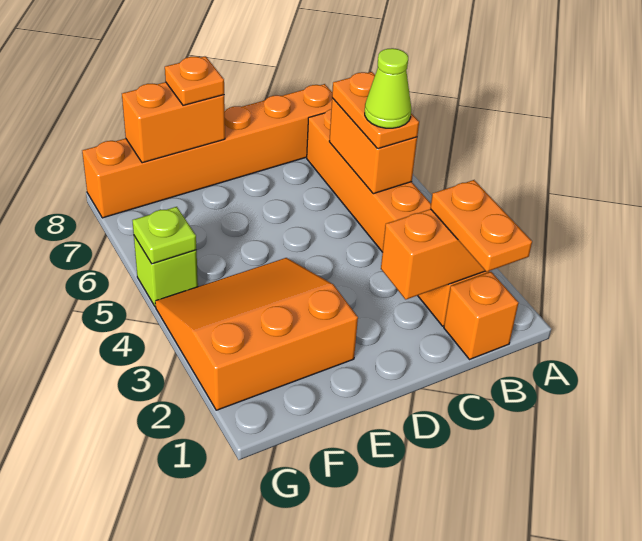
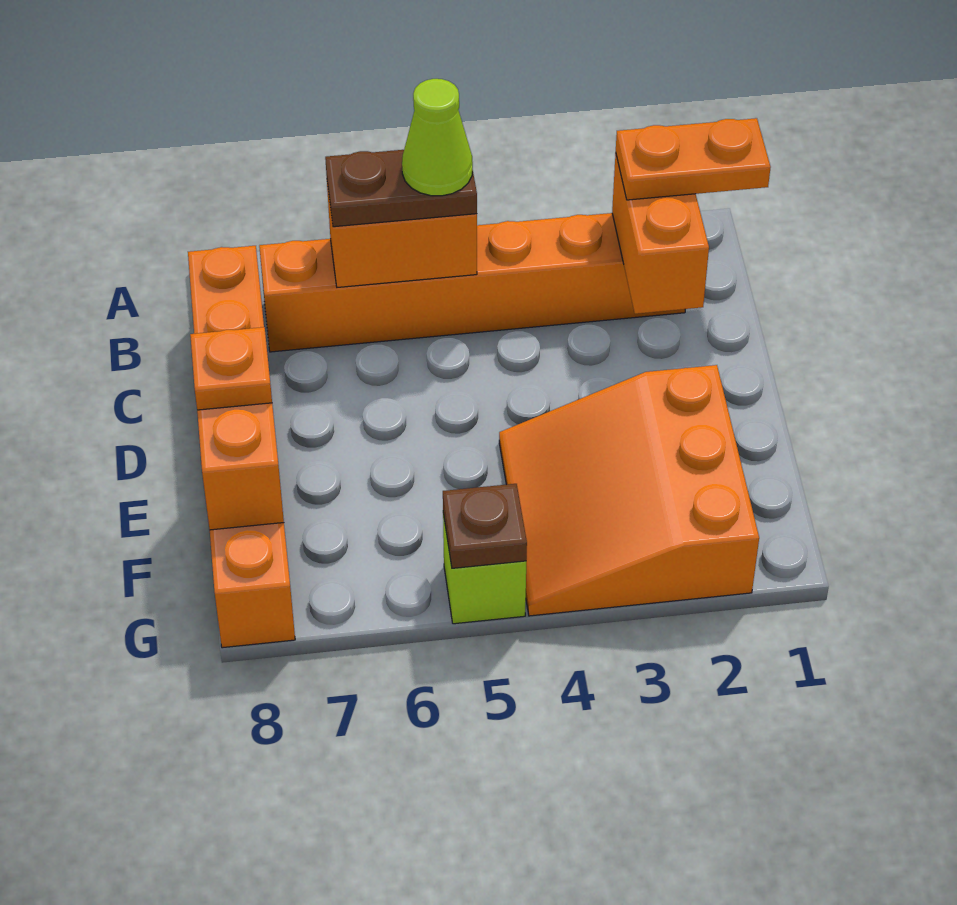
orange 1x1 brick [444,272,518,359] -> none
orange 1x2 plate [332,72,419,149] -> brown 1x2 plate [325,150,477,227]
lime 1x1 plate [132,207,196,264] -> brown 1x1 plate [443,484,527,568]

